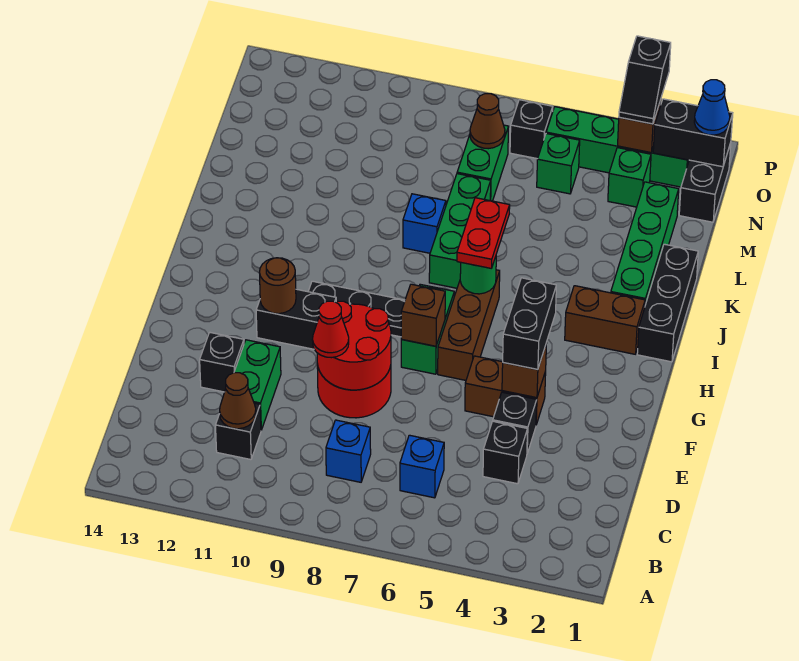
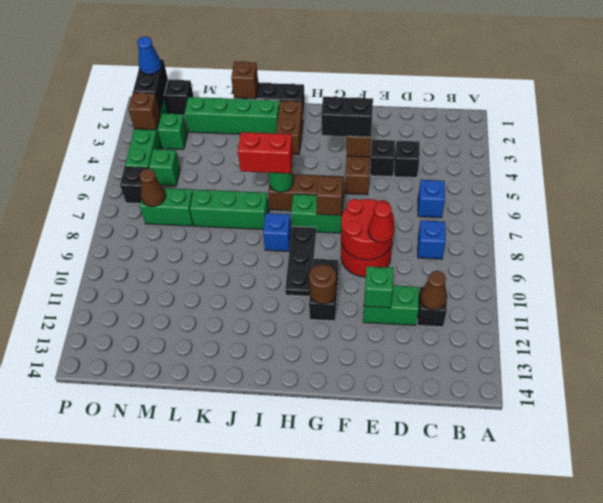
none -> green 1x1 brick [364,266,393,308]
black 1x1 brick [200,333,244,392] -> none
red 1x2 plate [457,198,510,268] -> red 1x2 brick [238,132,293,174]
none -> brown 1x1 brick [231,61,258,99]
blue 1x1 brick [403,194,446,253] -> blue 1x1 brick moved to [263,213,291,252]
black 1x2 slope [619,36,671,124] -> none

